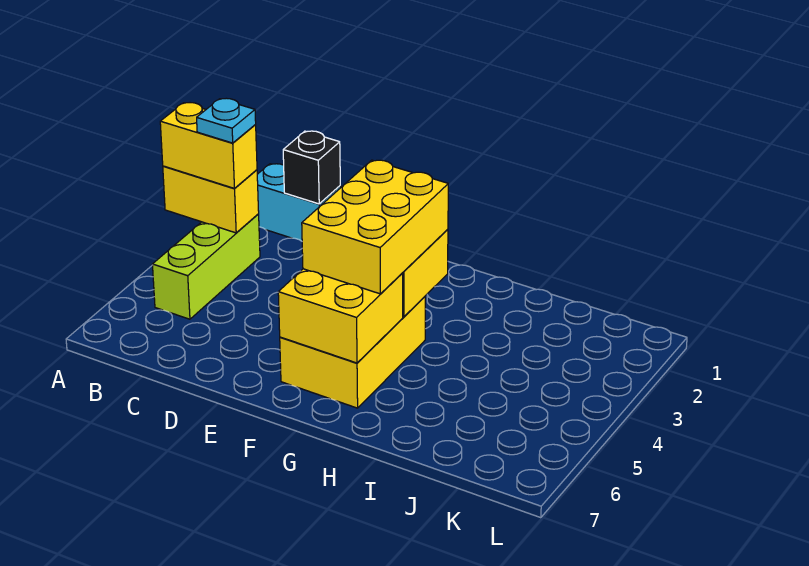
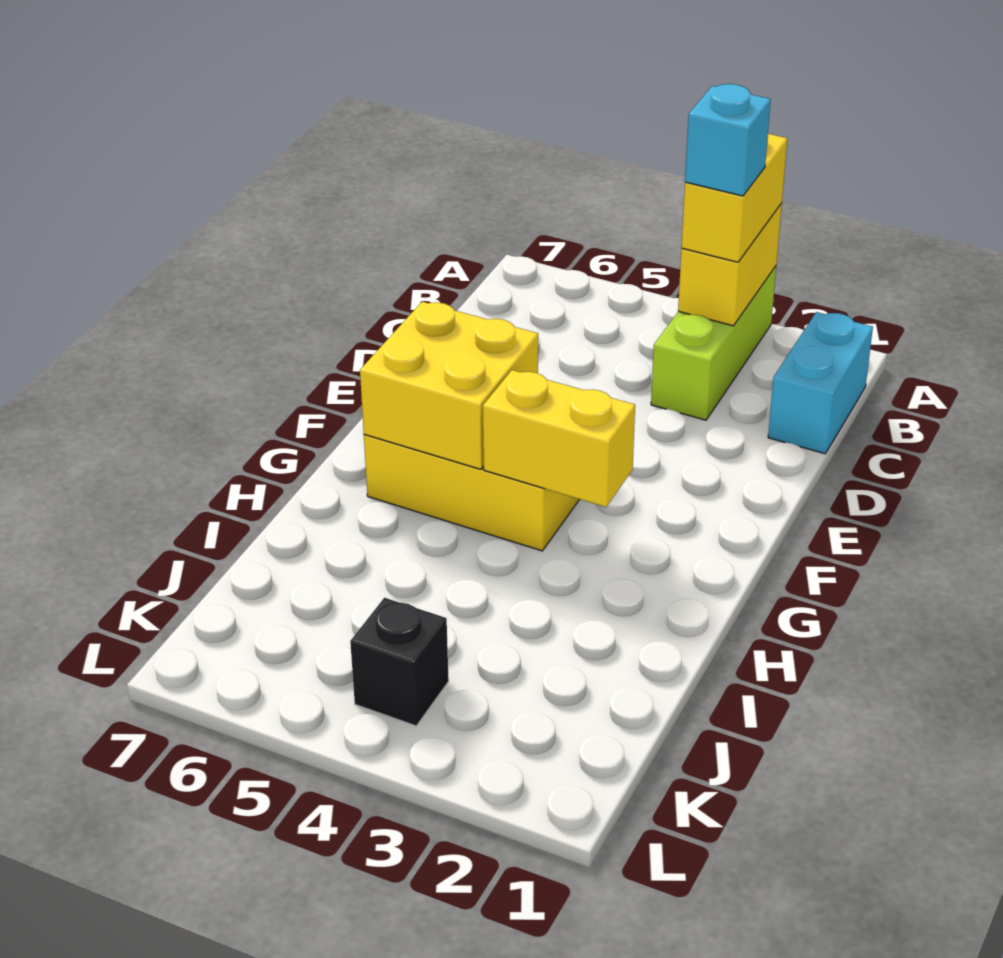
lime 1x3 brick [152,214,260,319] -> lime 1x3 brick turned to [651,266,776,420]
cyan 1x1 plate [197,98,256,143] -> cyan 1x1 brick [685,84,771,196]
black 1x1 brick [283,131,340,204] -> black 1x1 brick moved to [350,598,449,726]
yellow 2x3 brick [302,160,448,294] -> none

